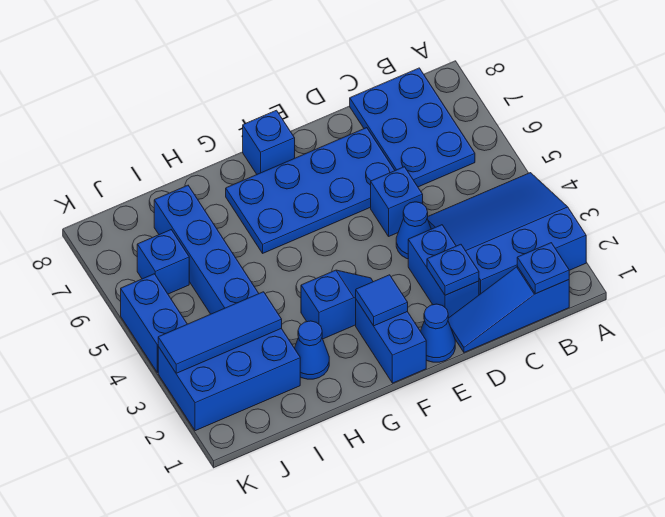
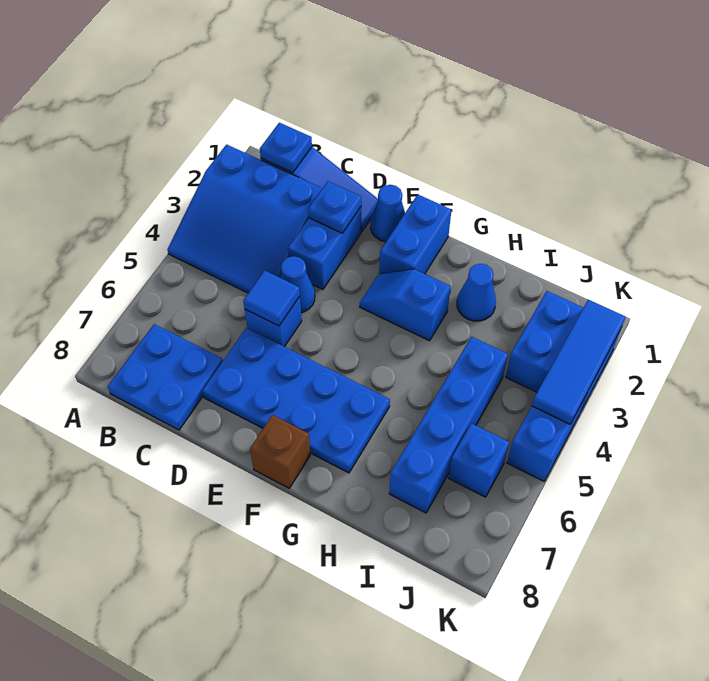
blue 2x3 plate [350,68,475,187] -> blue 2x2 plate [108,324,223,430]
blue 1x1 tile [356,275,408,326] -> blue 1x1 tile moved to [243,271,300,326]
blue 1x1 brick [243,110,295,174] -> brown 1x1 brick [250,415,310,488]
blue 2x3 brick [158,328,300,431] -> blue 2x2 brick [506,291,622,411]
blue 1x3 tile [158,292,282,373] -> blue 1x3 tile turned to [532,300,625,424]

